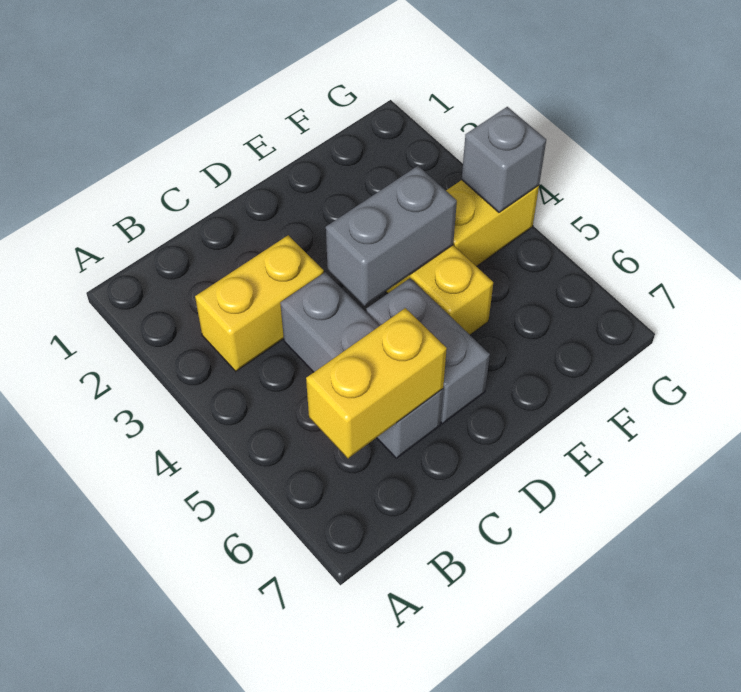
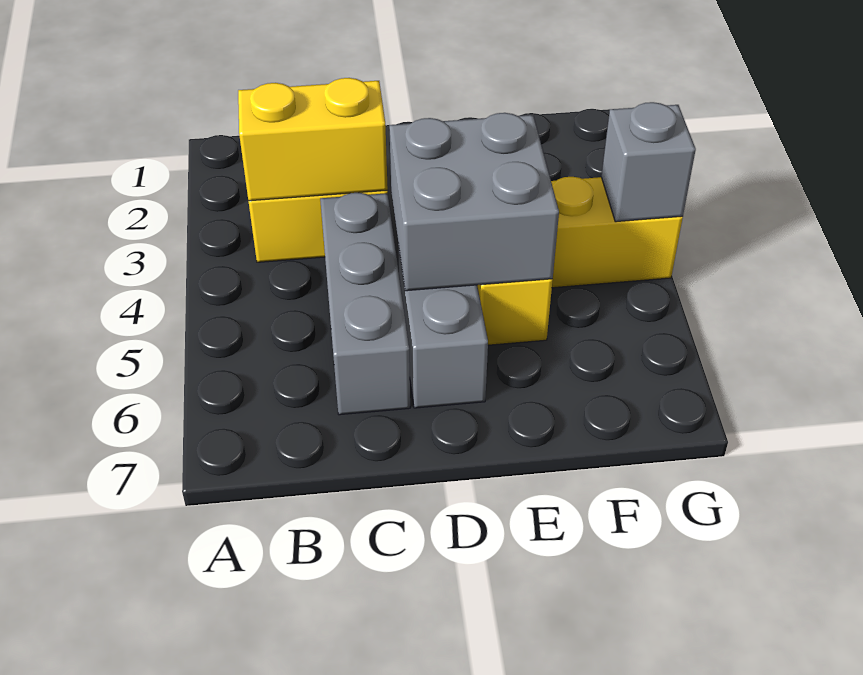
yellow 1x2 brick [306,308,447,458] -> yellow 1x2 brick moved to [238,78,388,201]
grey 1x2 brick [326,166,457,306] -> grey 2x2 brick [389,113,559,291]

